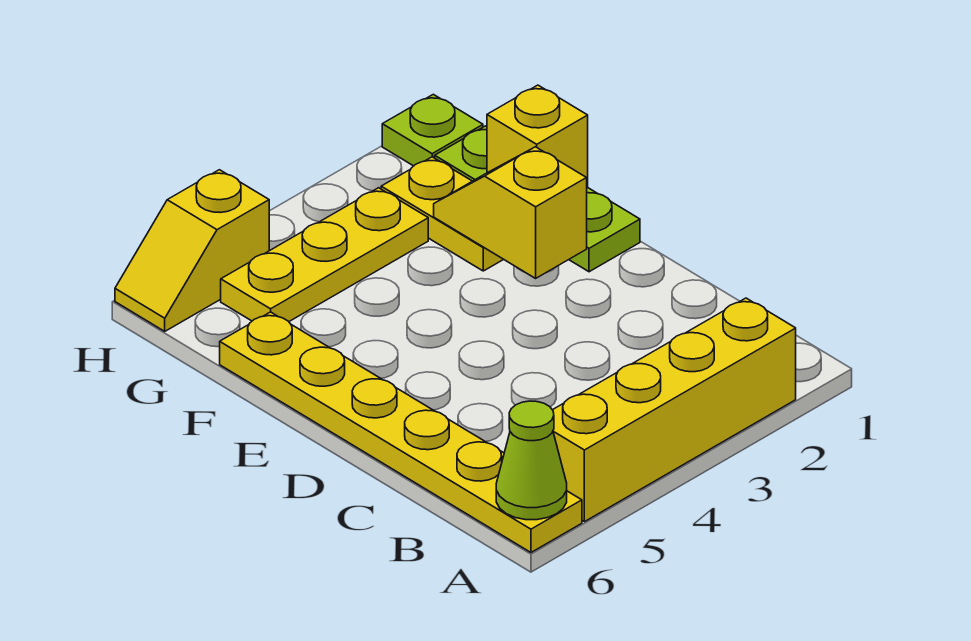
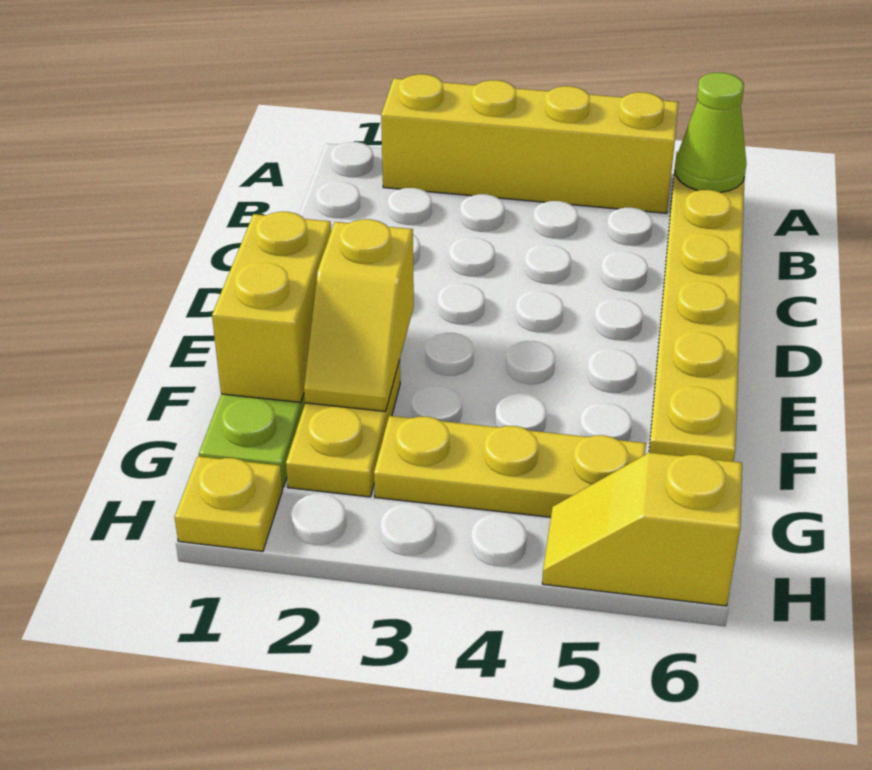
yellow 1x1 brick [487,85,588,187] -> yellow 1x2 brick [212,212,331,402]
lime 1x1 plate [382,94,483,166] -> yellow 1x1 plate [175,456,283,551]
yellow 1x2 slope [115,170,269,331] -> yellow 1x2 slope turned to [542,453,742,606]

